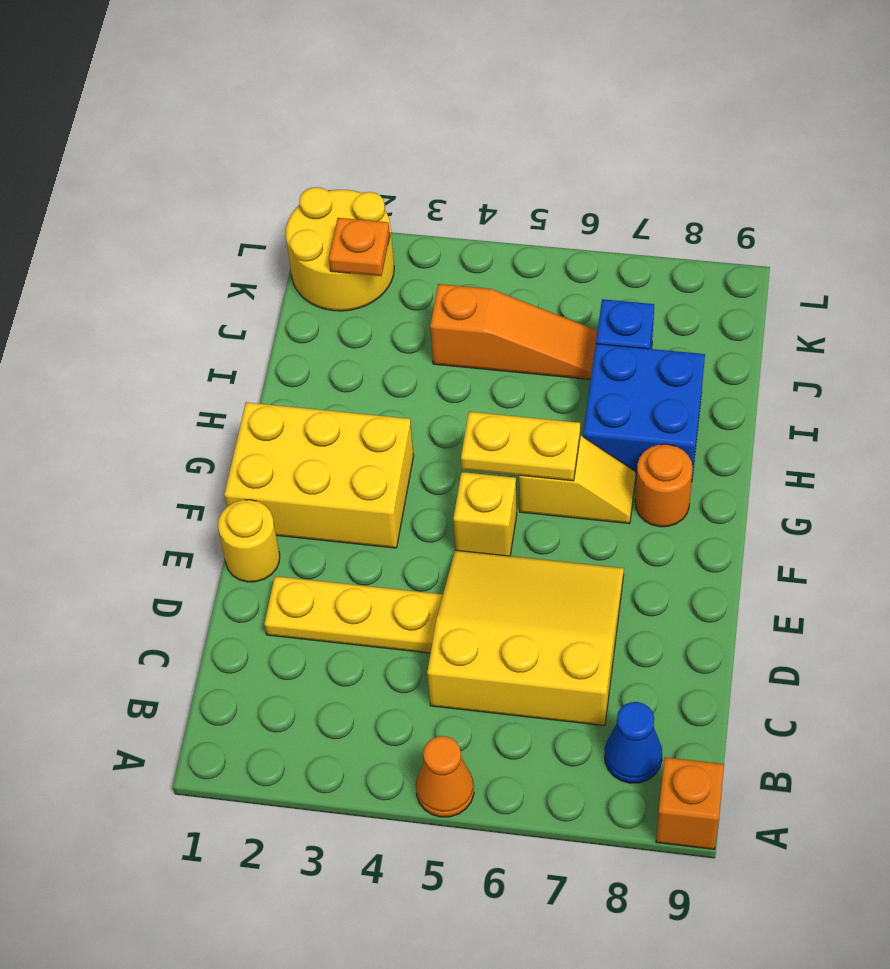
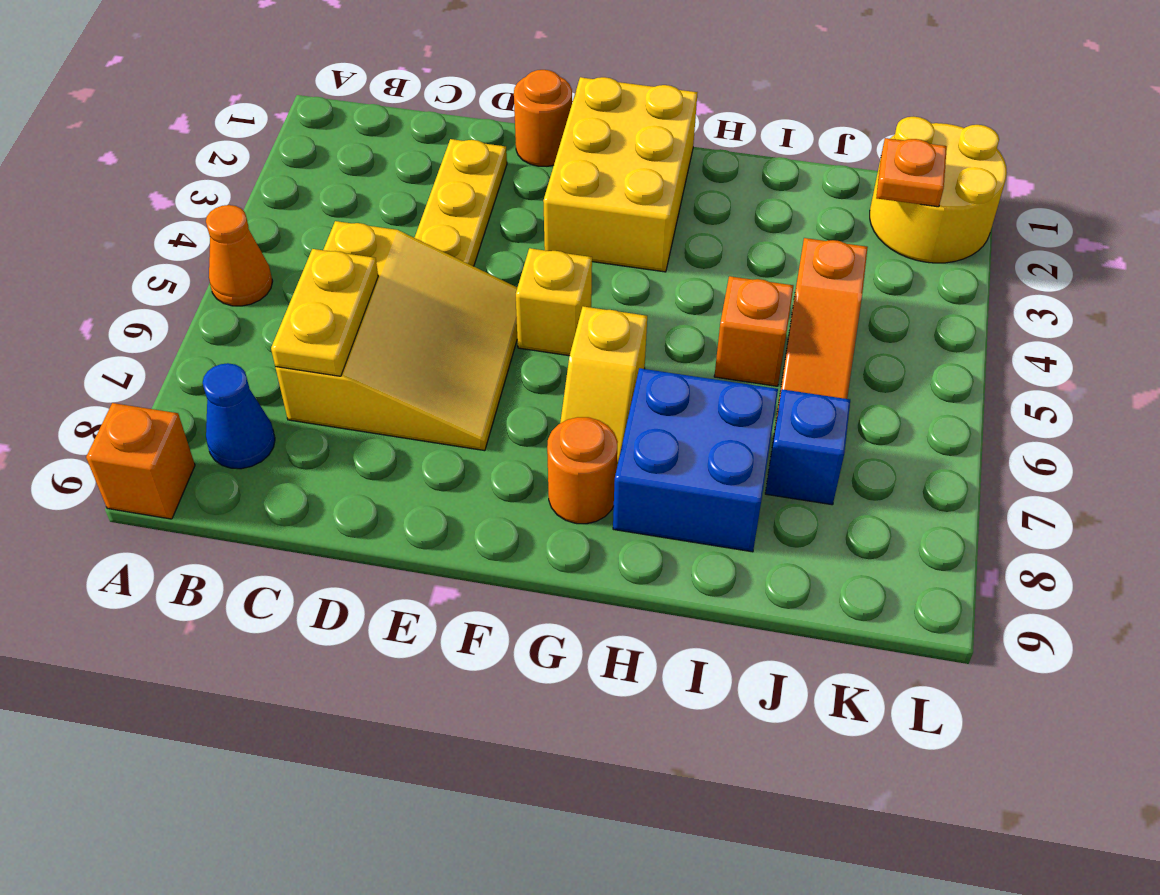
yellow 1x1 round brick [218,500,280,582] -> orange 1x1 round brick [514,70,572,166]
yellow 1x2 plate [461,412,580,481] -> yellow 1x2 plate moved to [271,249,378,376]
none -> orange 1x1 brick [714,276,793,386]

